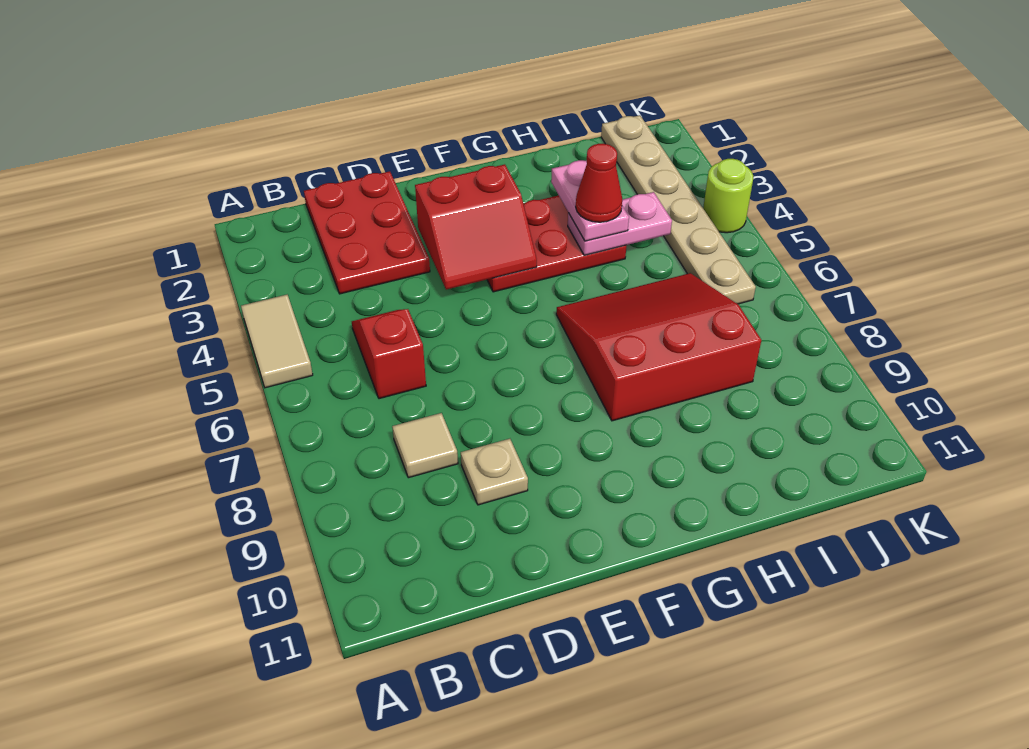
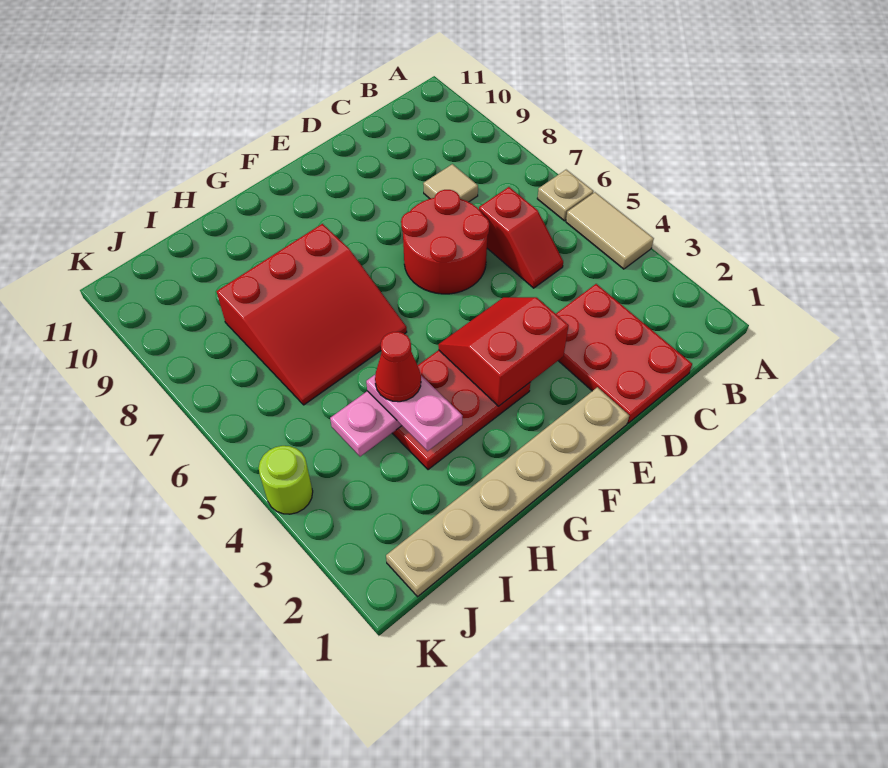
none -> red 2x2 round brick [401,190,489,294]
tan 1x1 plate [461,439,528,505] -> tan 1x1 plate moved to [537,170,594,221]
tan 1x6 plate [601,115,756,304] -> tan 1x6 plate turned to [386,387,629,597]

